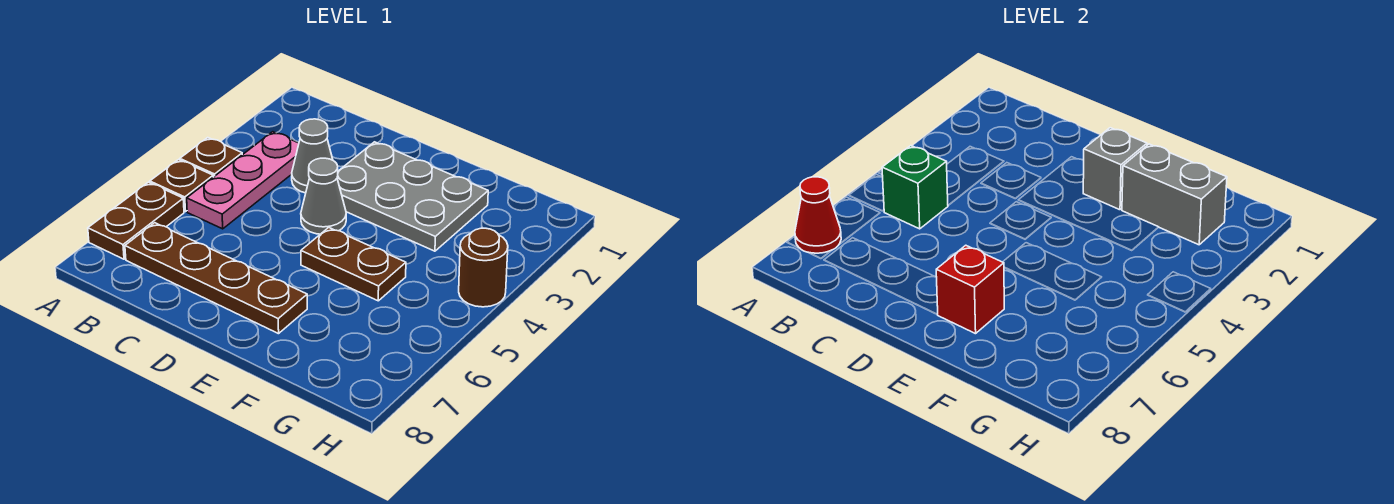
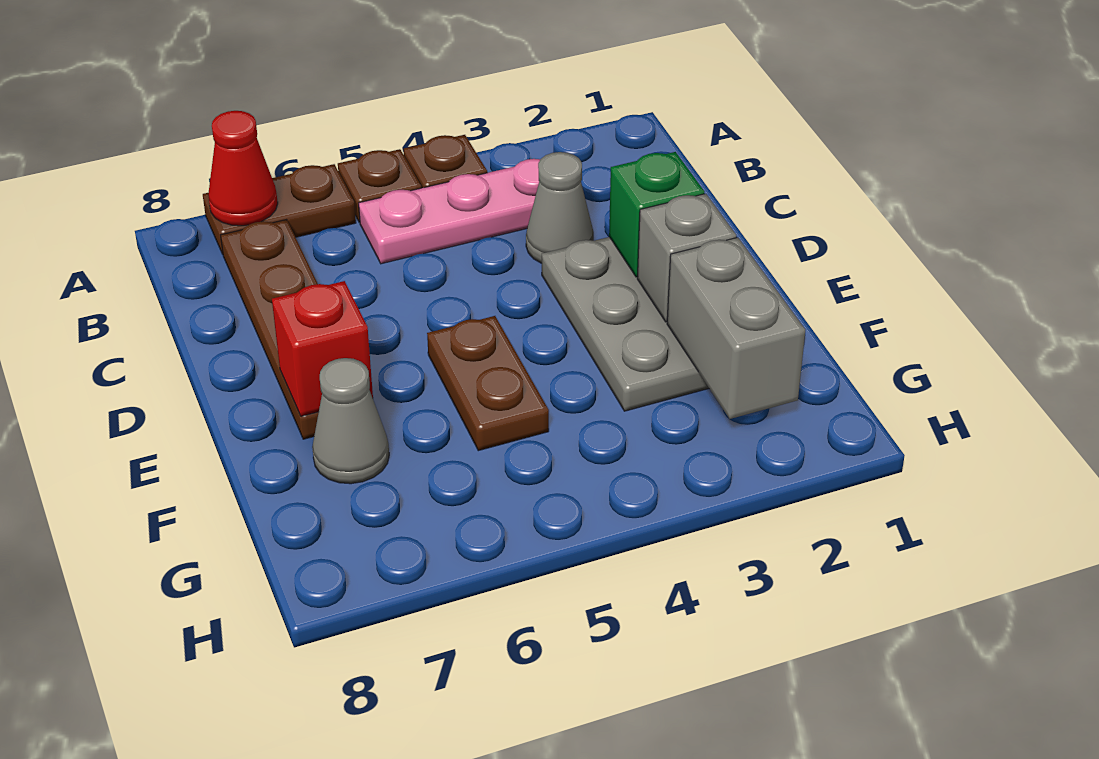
green 1x1 brick [882,146,948,229] -> green 1x1 brick moved to [609,152,704,277]
grey 1x1 cone [301,158,346,234] -> grey 1x1 cone moved to [312,358,389,484]
brown 1x1 round brick [459,228,508,307] -> none

